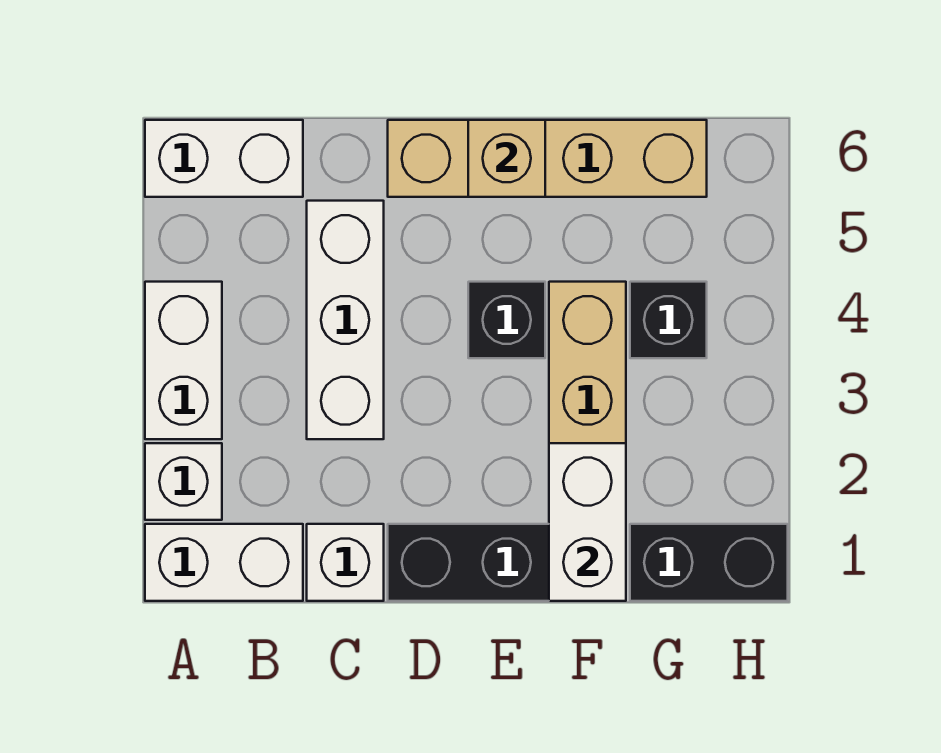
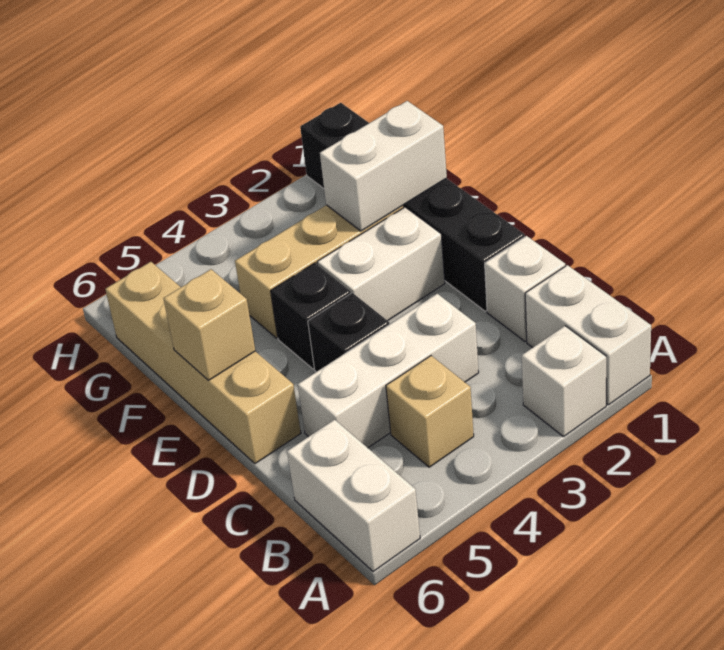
white 1x2 brick [145,282,222,439] -> white 1x2 brick moved to [317,207,445,321]
none -> tan 1x1 brick [386,356,474,467]
black 1x1 brick [630,282,707,358] -> black 1x1 brick moved to [308,293,389,372]

